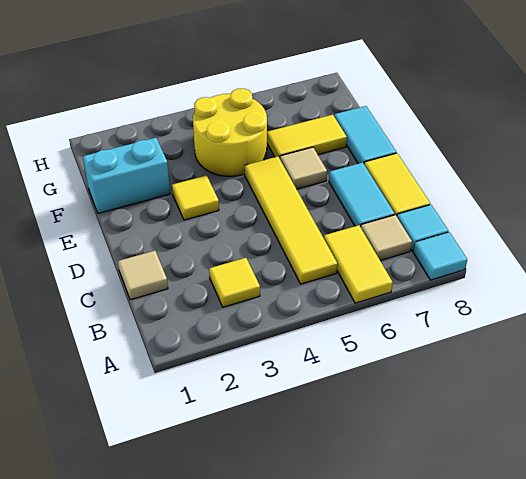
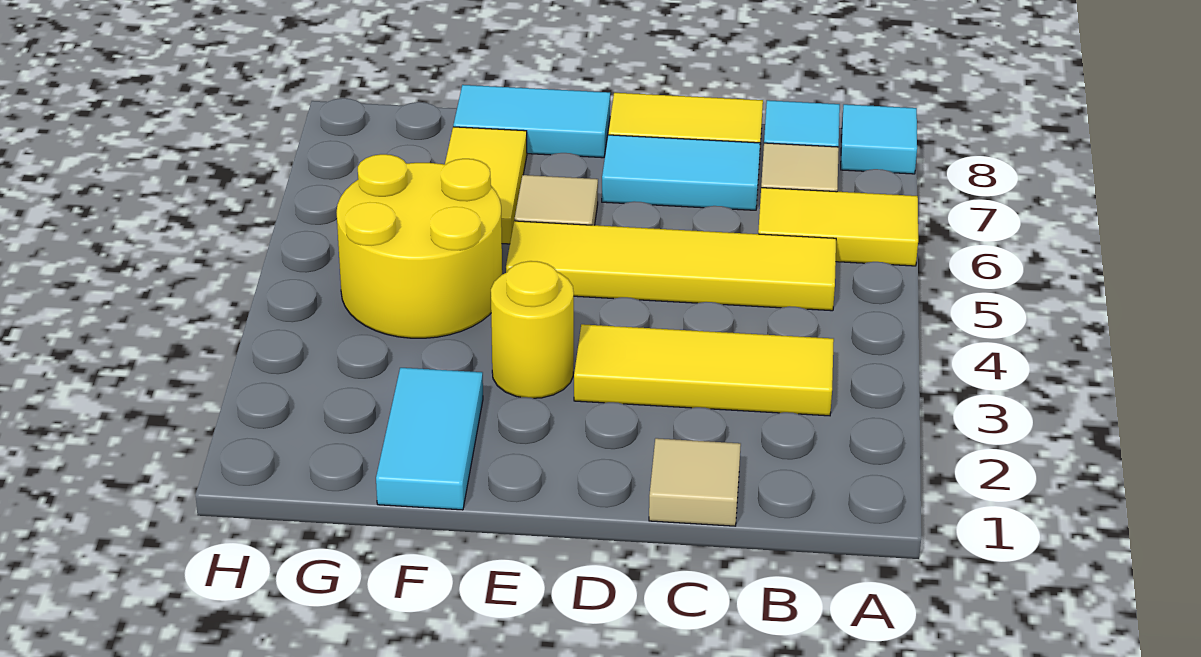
yellow 1x1 tile [209,258,260,307] -> yellow 1x3 tile [574,324,834,416]
yellow 1x1 tile [172,175,219,220] -> yellow 1x1 round brick [491,261,574,398]
cyan 1x2 brick [83,138,170,213] -> cyan 1x2 tile [376,368,483,510]

